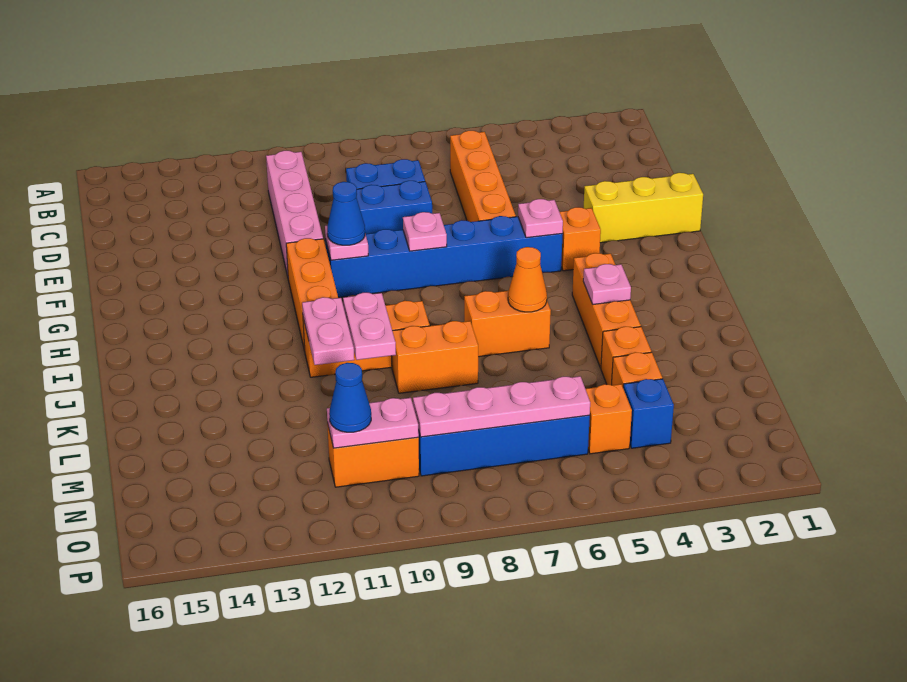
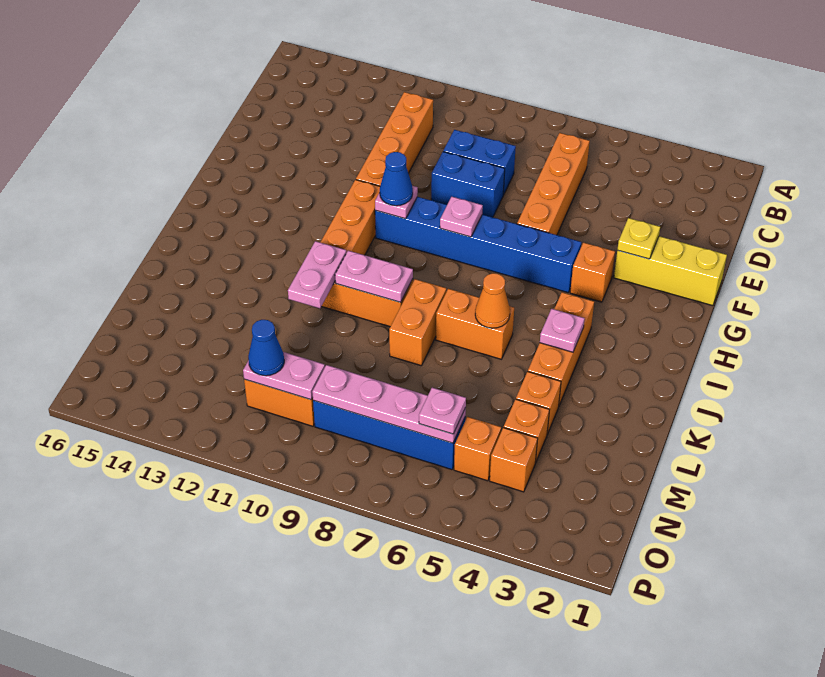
pink 1x4 brick [266,151,323,276] -> orange 1x4 brick [356,92,433,186]
none -> yellow 1x1 plate [617,218,660,259]
pink 1x1 plate [518,199,563,238] -> pink 1x1 plate moved to [419,388,466,434]
pink 1x2 plate [343,293,396,360] -> pink 1x2 plate turned to [335,251,413,302]
orange 1x2 brick [392,321,478,393] -> orange 1x2 brick turned to [389,279,446,366]
blue 1x1 brick [623,379,674,448] -> orange 1x1 brick [490,428,538,492]

